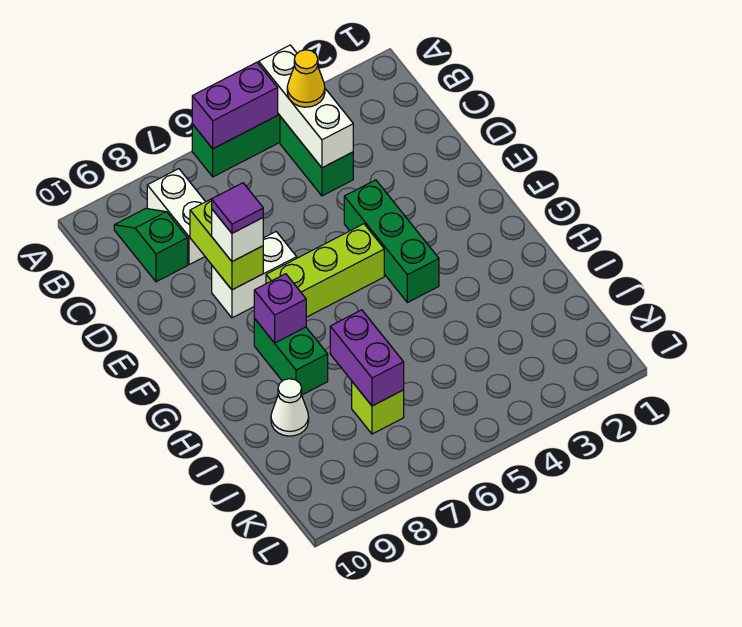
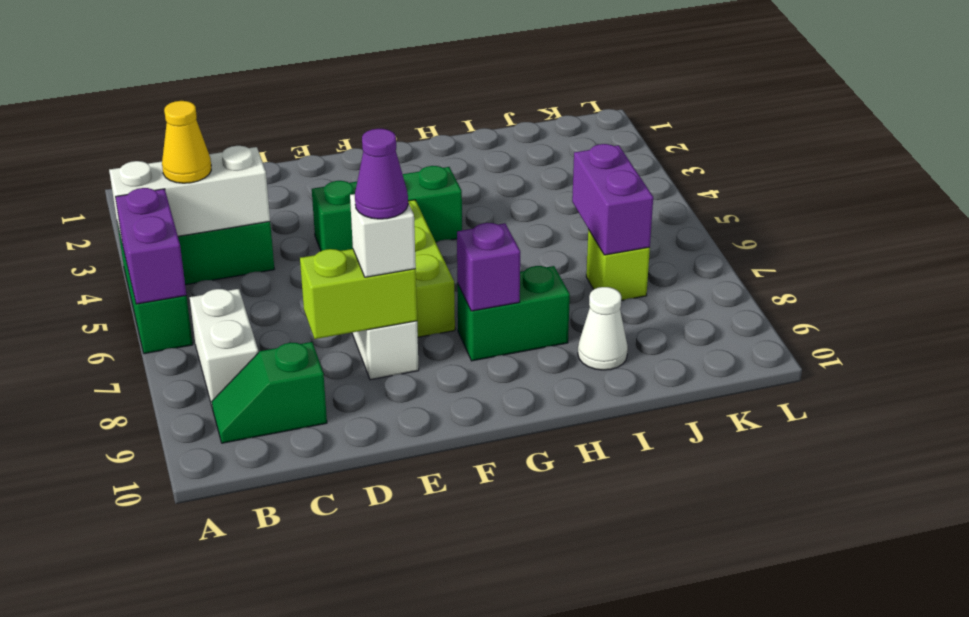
white 1x2 brick [147,169,205,265] -> white 1x2 brick turned to [190,289,258,409]
purple 1x1 tile [212,183,263,233] -> purple 1x1 cone [355,129,408,219]
purple 1x2 brick [330,310,404,406] -> purple 1x2 brick turned to [572,144,653,255]

